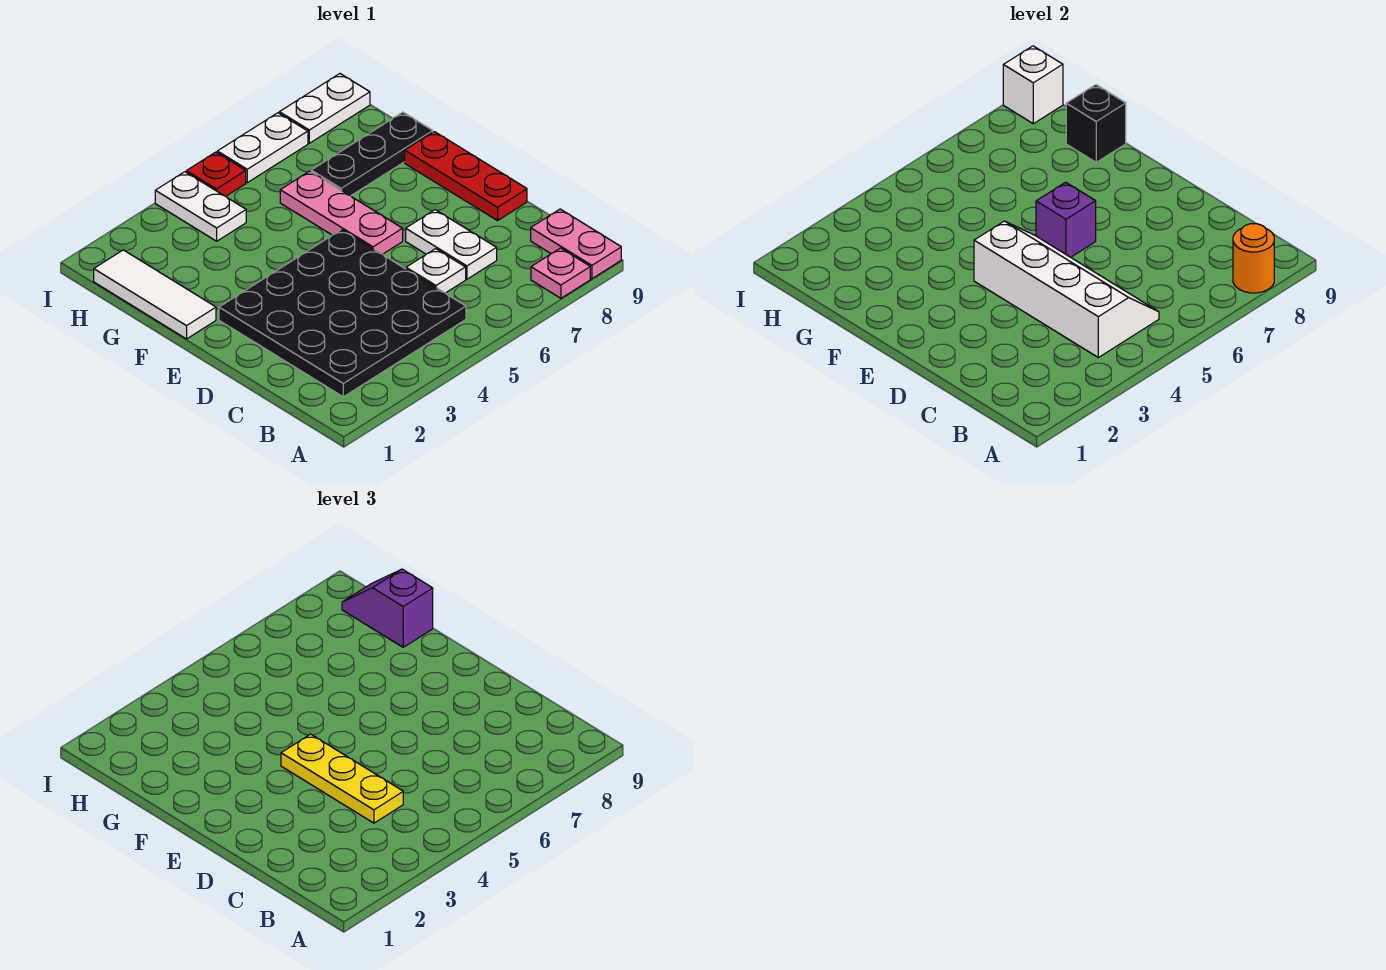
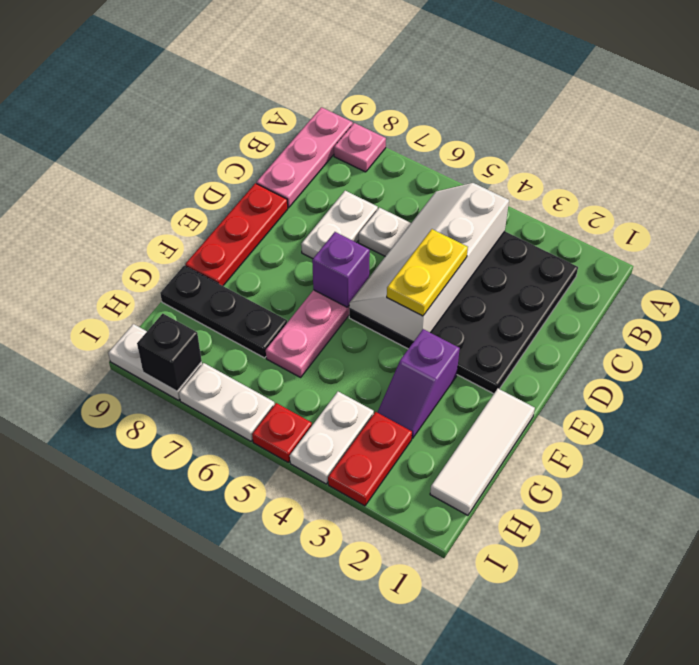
orange 1x1 round brick [1233,224,1274,293] -> none
pink 1x2 plate [531,209,621,279] -> pink 1x3 plate [256,107,353,208]
yellow 1x3 plate [281,734,403,823] -> yellow 1x2 plate [387,229,468,316]
black 1x1 brick [1066,85,1126,162] -> black 1x1 brick moved to [137,314,202,391]
purple 1x2 slope [342,569,433,647] -> purple 1x2 slope moved to [377,329,460,438]
none -> red 1x2 plate [328,412,412,506]
white 1x1 brick [1003,46,1063,124] -> none

